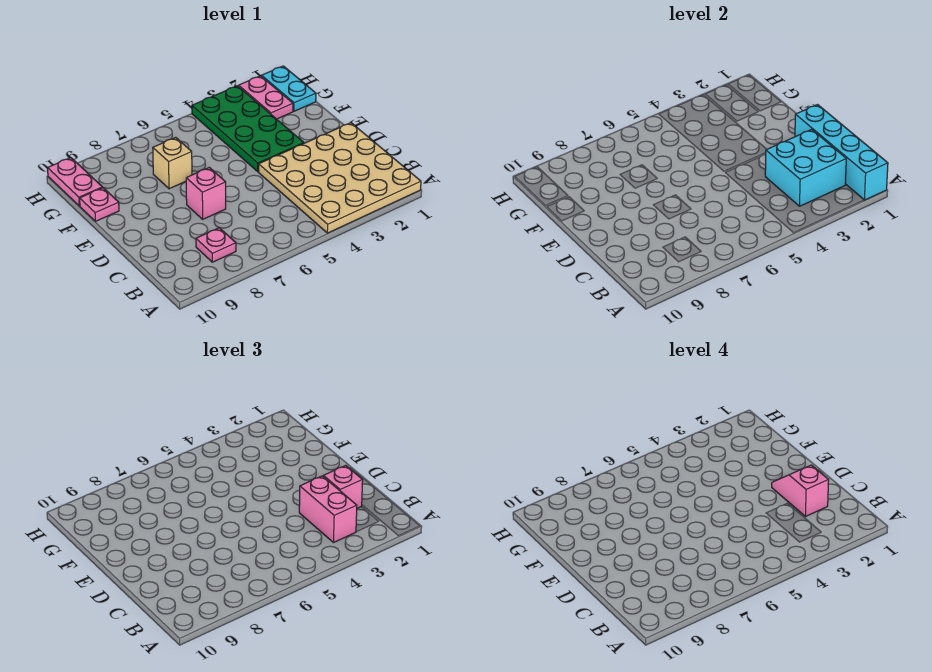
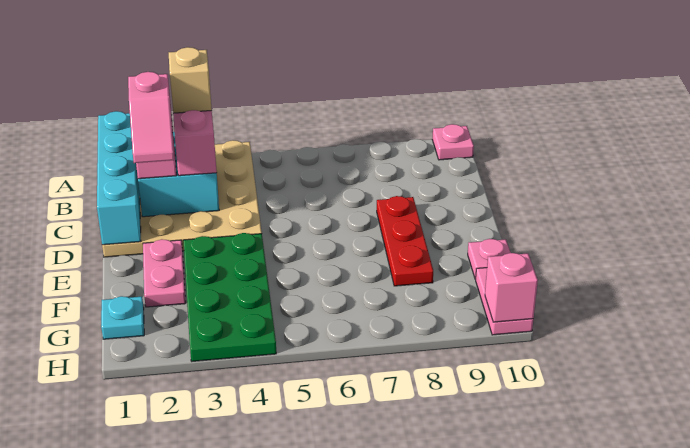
pink 1x1 plate [196,228,236,262] -> pink 1x1 plate moved to [432,124,474,160]
pink 1x1 brick [186,167,226,219] -> pink 1x1 brick moved to [485,253,538,322]
none -> red 1x3 plate [377,196,433,286]
tan 1x1 brick [153,137,192,189] -> tan 1x1 brick moved to [169,47,212,113]
cyan 1x2 plate [262,66,316,111] -> cyan 1x1 plate [101,296,144,339]
pink 1x2 plate [239,76,293,119] -> pink 1x2 plate moved to [143,239,186,307]

